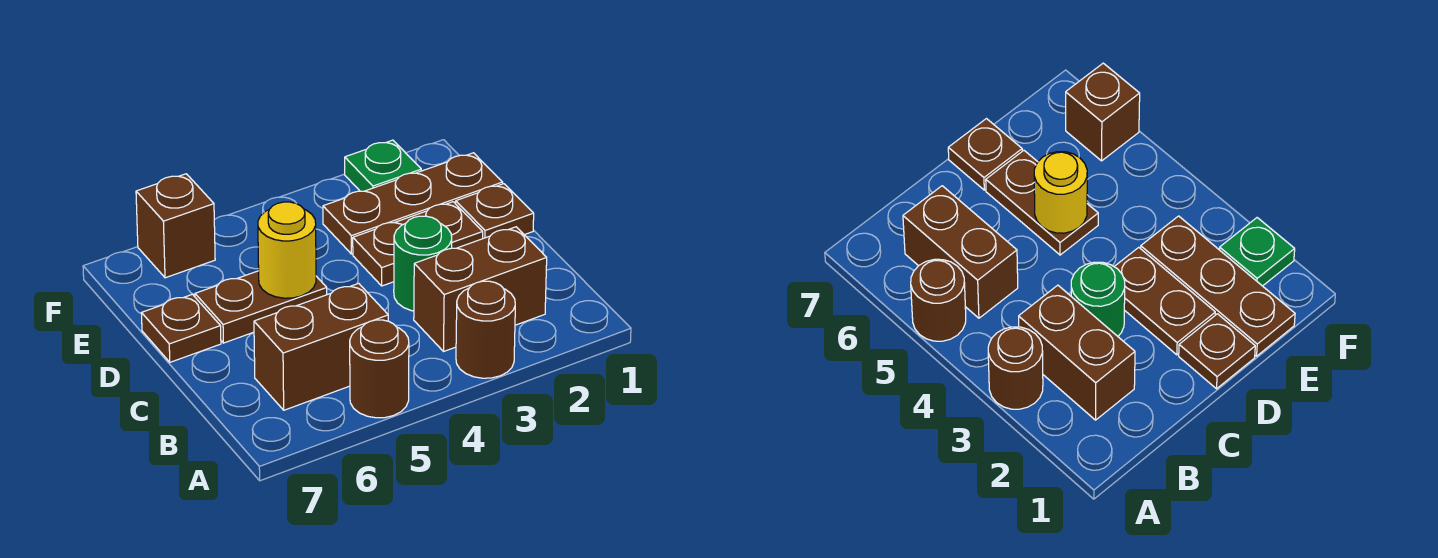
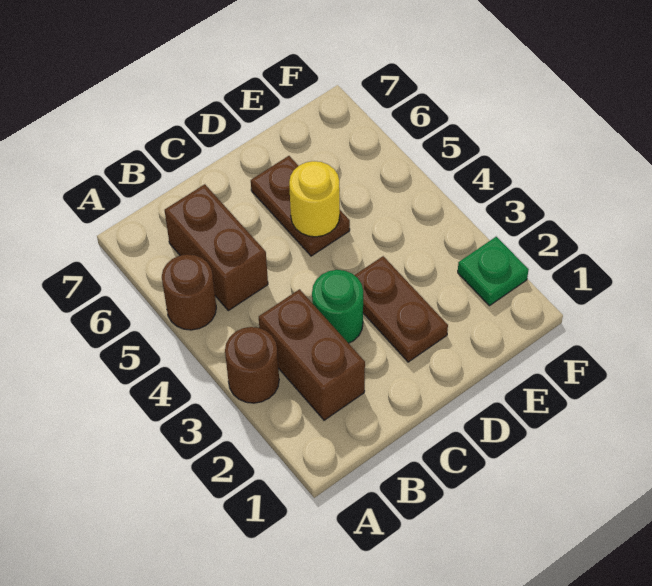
brown 1x1 plate [456,184,534,238] -> none
brown 1x1 plate [141,294,221,362] -> none
brown 1x3 plate [323,153,503,254] -> none
brown 1x1 brick [136,174,215,278] -> none

